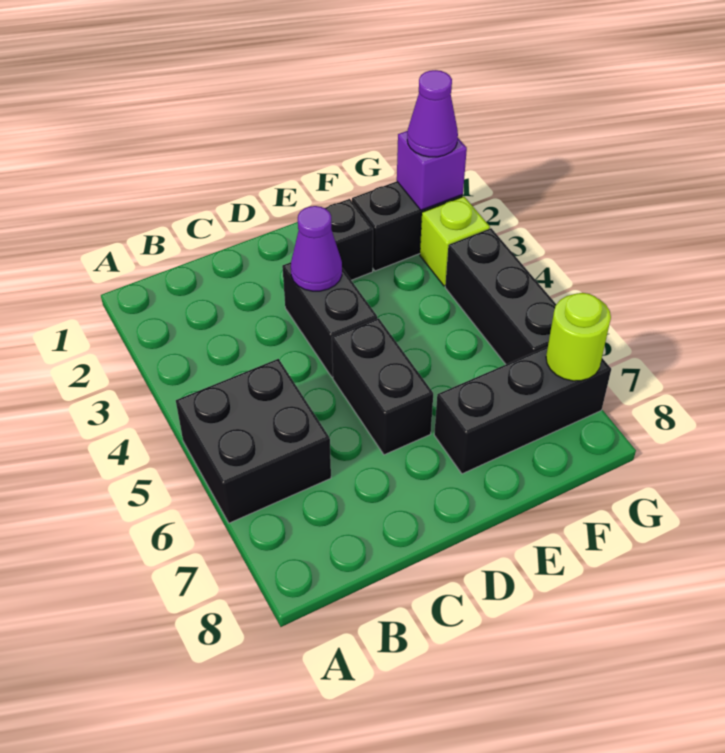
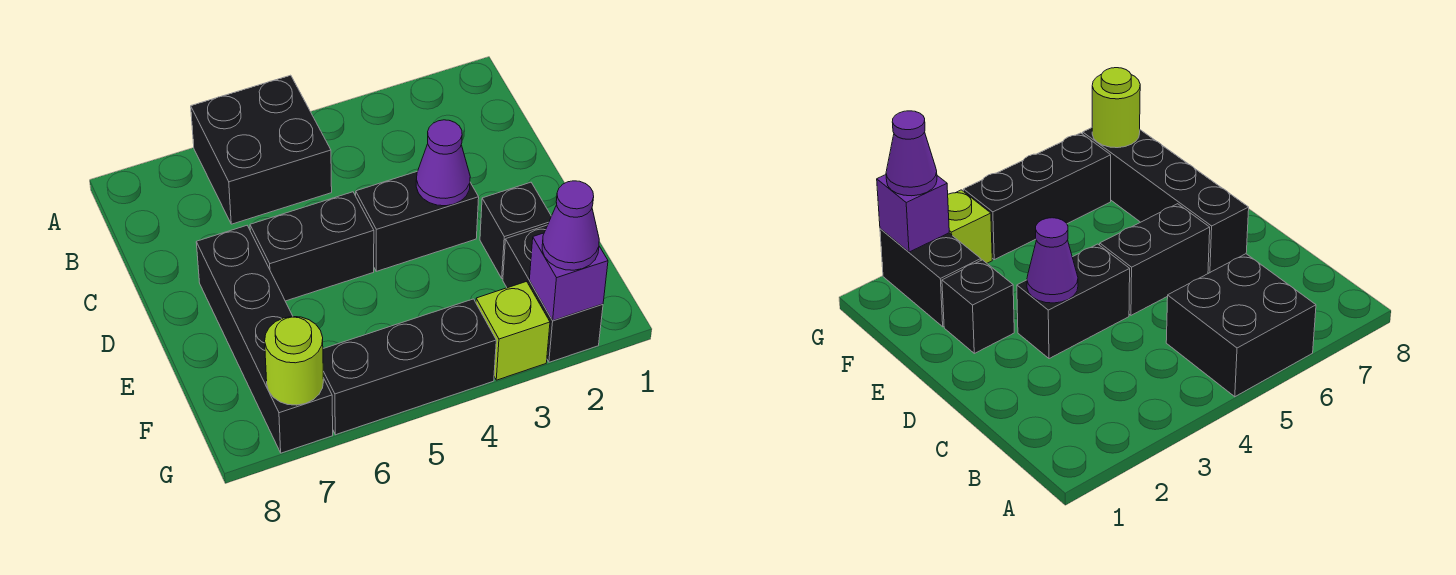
black 1x3 brick [434,347,611,474] -> black 1x4 brick [196,226,333,453]

